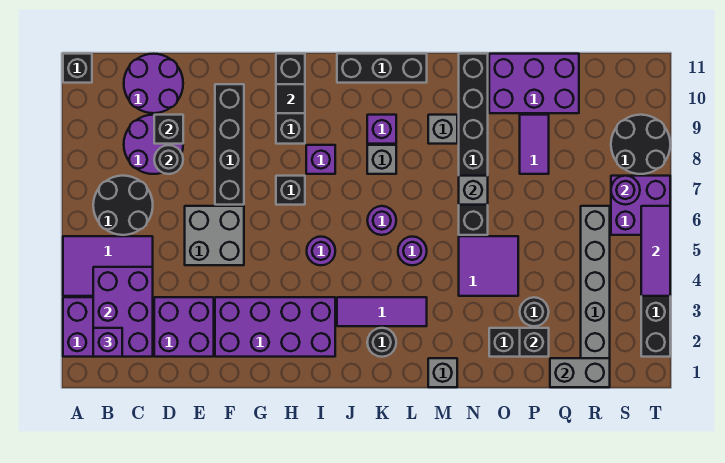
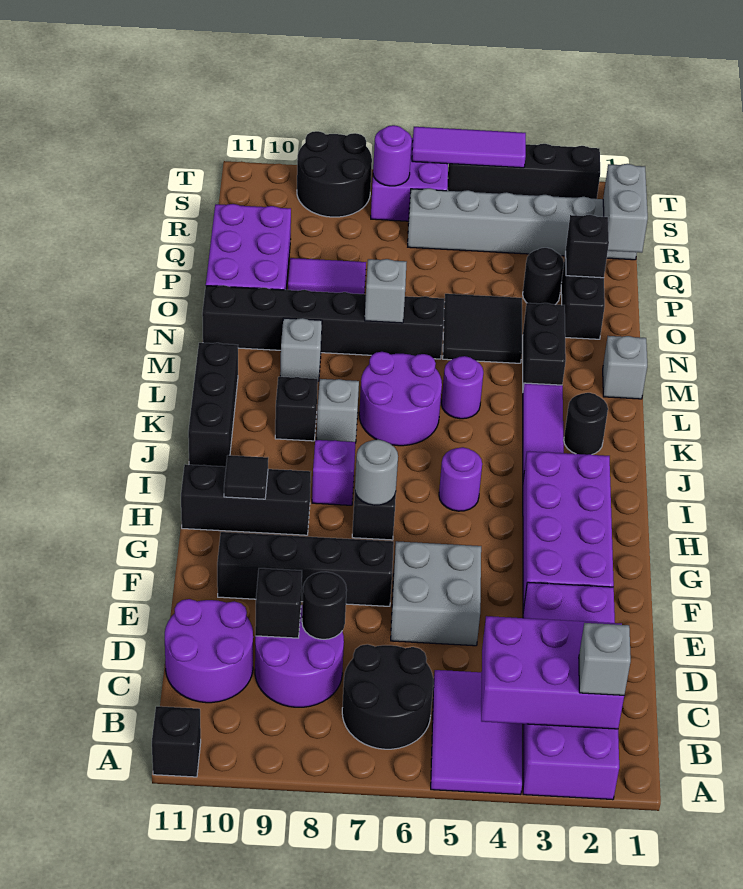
purple 1x1 brick [93,328,122,357] -> grey 1x1 brick [579,623,631,695]
none -> grey 1x1 round brick [355,440,398,505]
purple 1x1 round brick [367,206,396,235] -> purple 2x2 round brick [359,352,442,446]
purple 1x1 brick [367,115,396,144] -> black 1x1 brick [275,377,318,441]
none -> black 1x2 brick [523,303,566,387]
purple 2x2 tile [459,236,518,296] -> black 2x2 tile [443,294,522,363]

